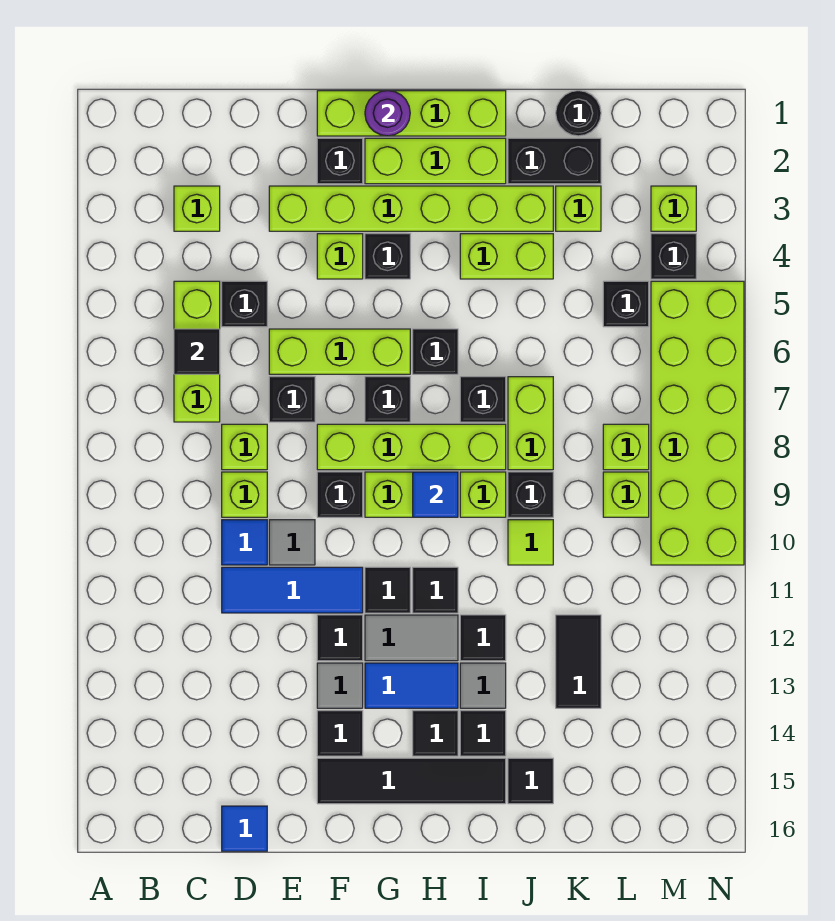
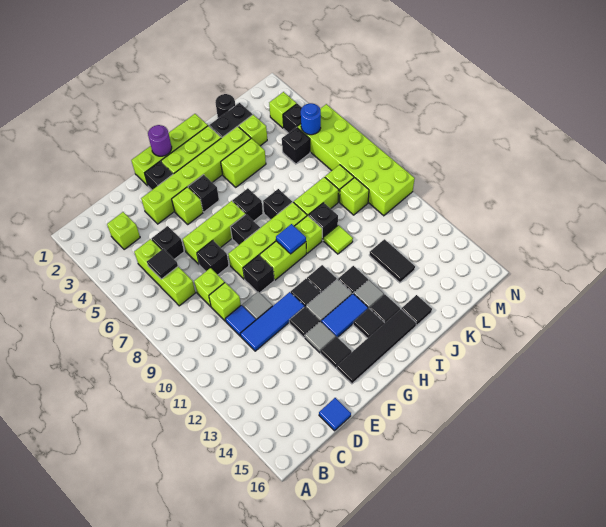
lime 1x2 brick [508,377,553,470] -> lime 1x2 brick turned to [294,177,339,216]
none -> blue 1x1 round brick [301,103,321,135]

